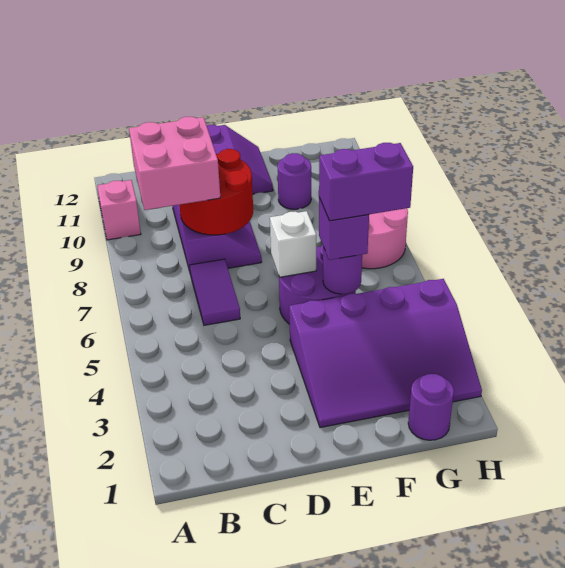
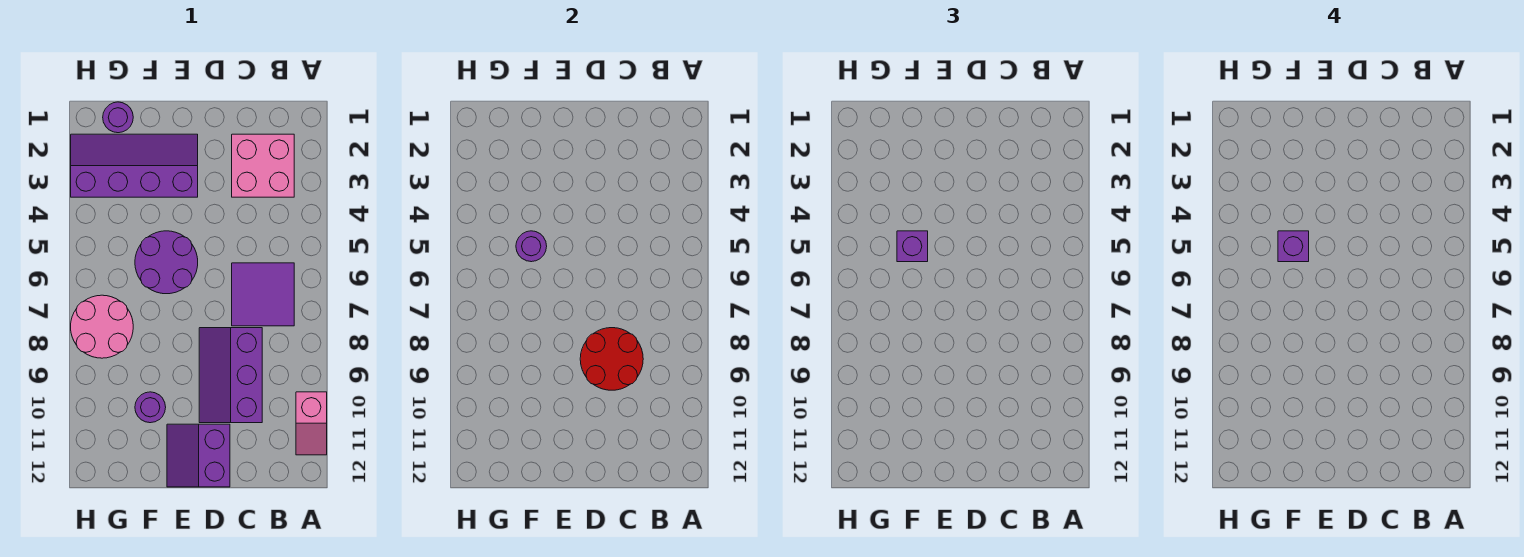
pink 2x2 brick [129,117,220,210] -> pink 2x2 brick moved to [232,134,294,197]
purple 1x2 tile [190,259,240,325] -> purple 2x2 tile [232,263,294,326]
purple 3x4 slope [289,279,482,428] -> purple 2x4 slope [71,134,198,197]
white 1x1 brick [270,211,316,277] -> none
purple 1x2 brick [319,143,413,221] -> purple 1x1 brick [1278,231,1309,262]

